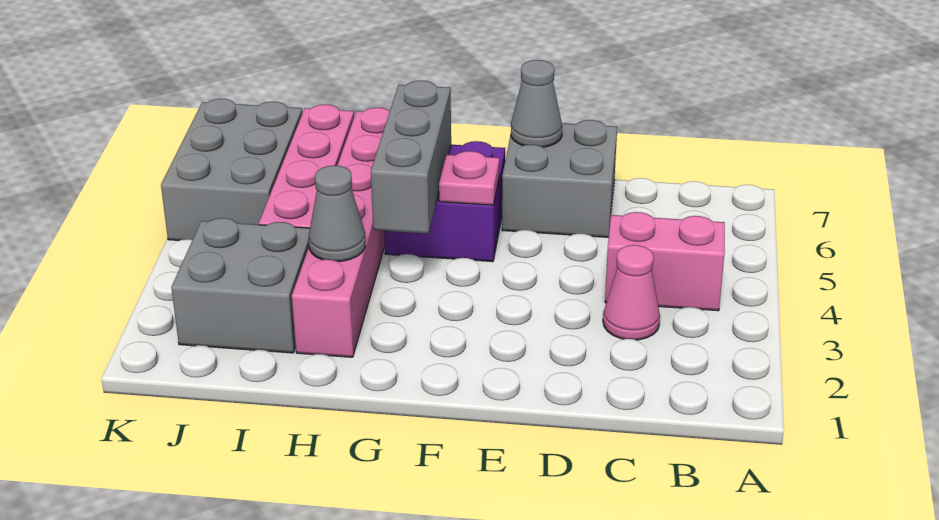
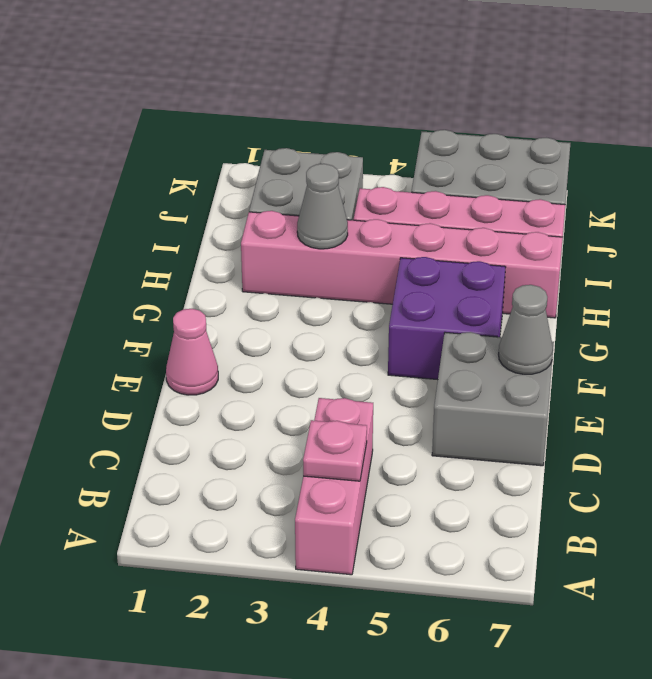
pink 1x2 brick [605,212,725,311] -> pink 1x3 brick [295,398,373,575]
pink 1x1 cone [603,245,660,340] -> pink 1x1 cone moved to [166,309,218,395]
pink 1x1 plate [439,151,499,205] -> pink 1x1 plate moved to [303,420,367,481]
grey 1x3 brick [371,80,451,234] -> none

